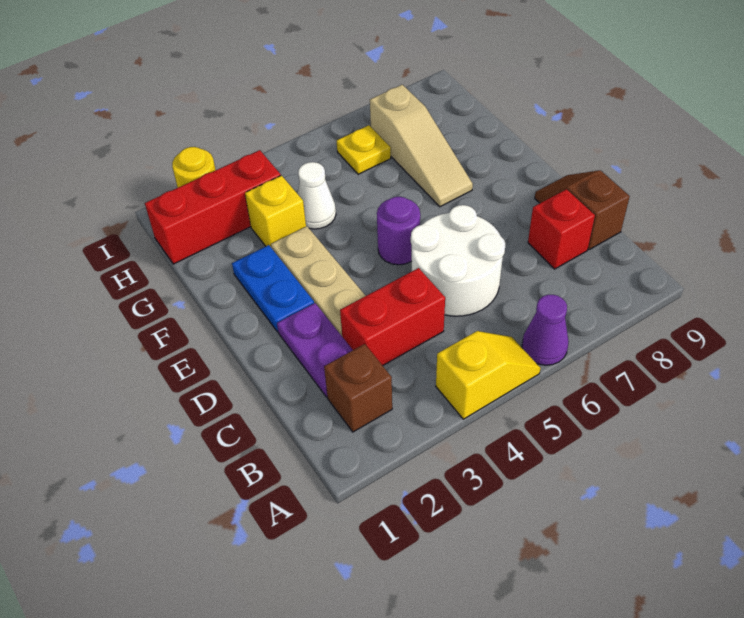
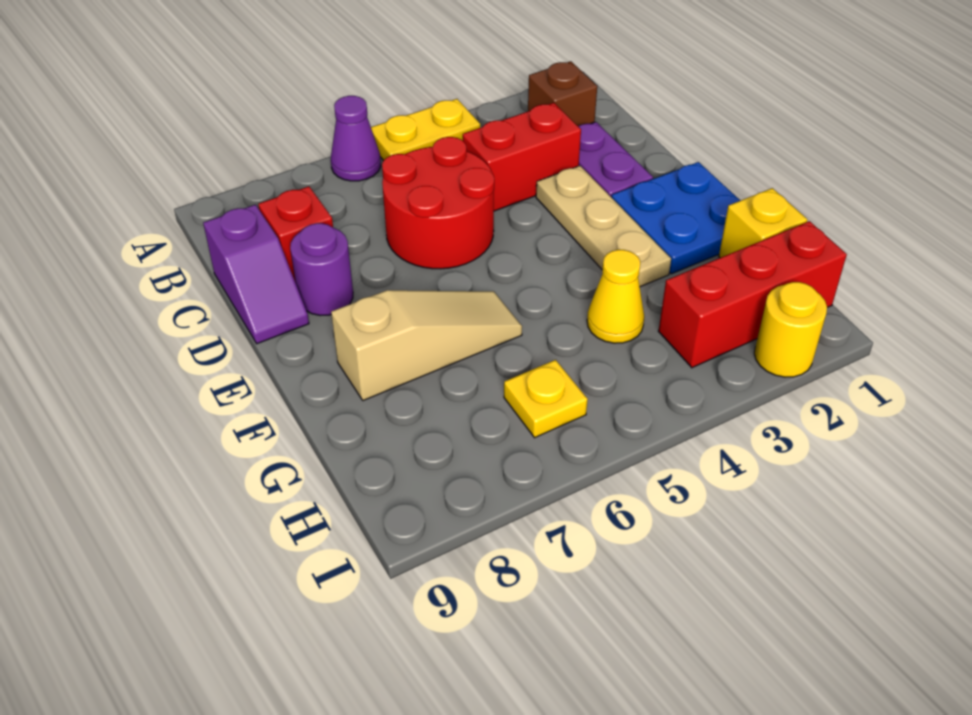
yellow 1x2 slope [436,331,540,419] -> yellow 1x2 plate [371,99,480,161]
white 2x2 round brick [411,205,505,316] -> red 2x2 round brick [382,137,494,269]
brown 1x2 slope [535,170,630,250] -> purple 1x2 slope [203,205,309,344]
blue 1x2 plate [232,245,314,332] -> blue 2x2 plate [611,162,741,274]
purple 1x1 round brick [377,197,420,265] -> purple 1x1 round brick moved to [290,223,353,316]
tan 1x3 slope [370,85,473,207] -> tan 1x3 slope turned to [331,290,522,401]
yellow 1x1 brick [245,176,306,247] -> yellow 1x1 brick moved to [719,188,807,258]
white 1x1 cone [298,162,336,229] -> yellow 1x1 cone [587,250,644,343]

